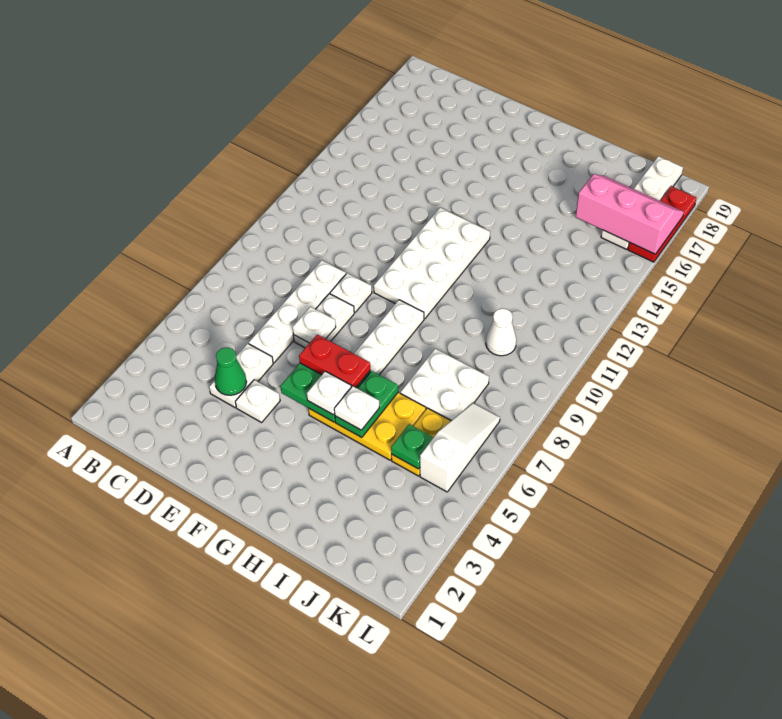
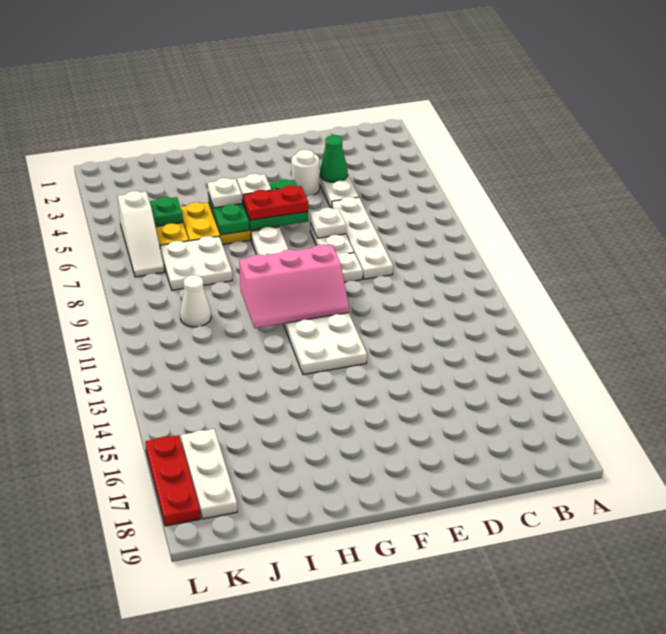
white 1x1 plate [235,380,280,422] -> white 1x1 round brick [291,150,320,196]
pink 2x3 slope [576,174,684,254] -> pink 2x3 slope moved to [239,245,349,328]
white 1x4 plate [601,156,683,249] -> white 1x3 plate [181,429,237,519]

